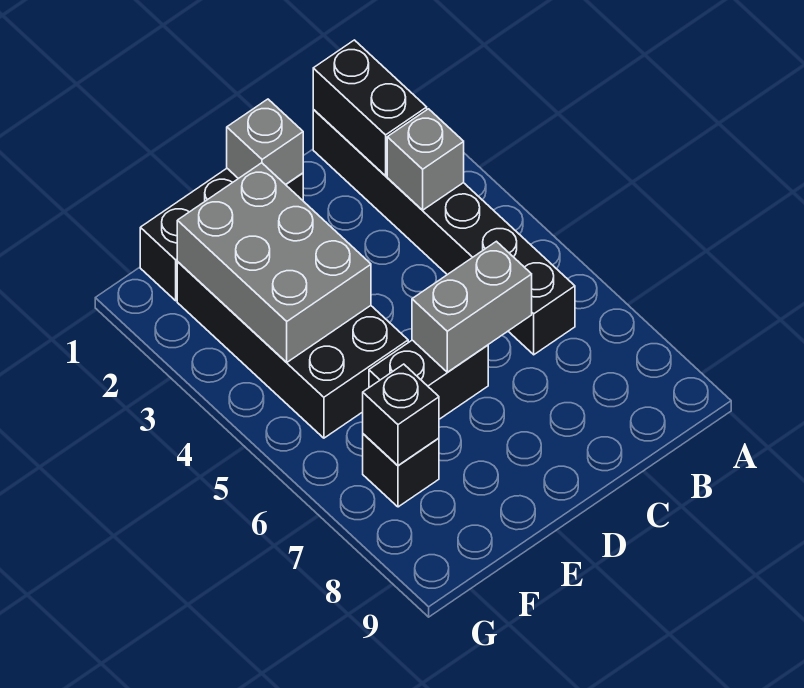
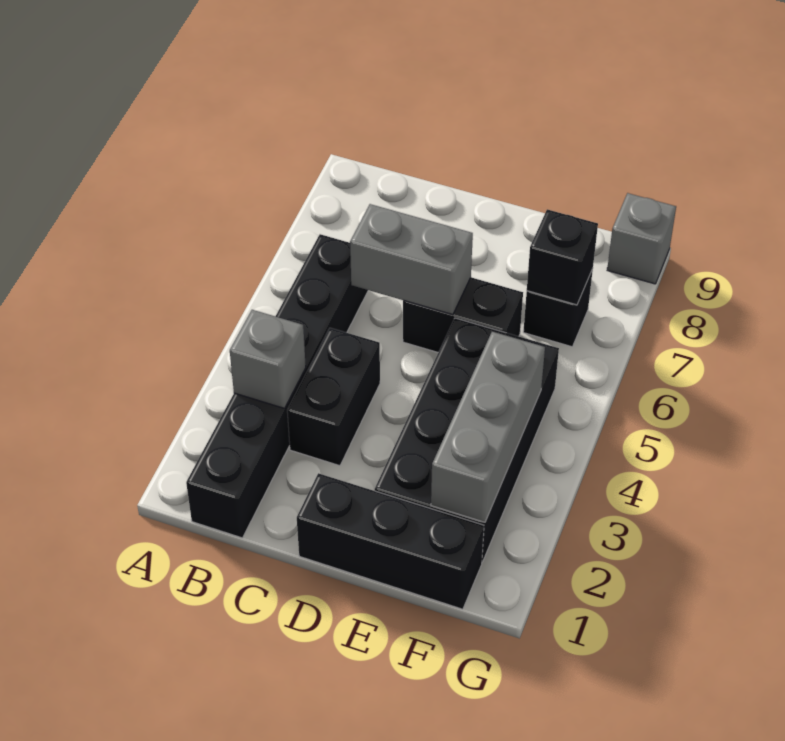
black 1x2 brick [313,40,427,176] -> black 1x2 brick moved to [287,328,380,466]
grey 1x1 brick [227,99,303,185] -> grey 1x1 brick moved to [607,193,676,284]
grey 2x3 brick [177,163,371,362] -> grey 1x3 brick [431,332,545,522]

